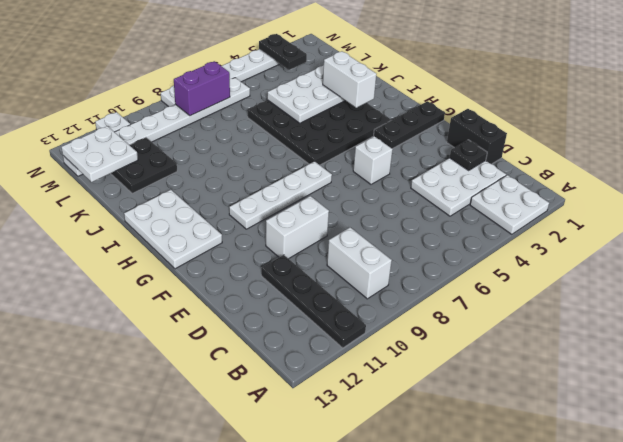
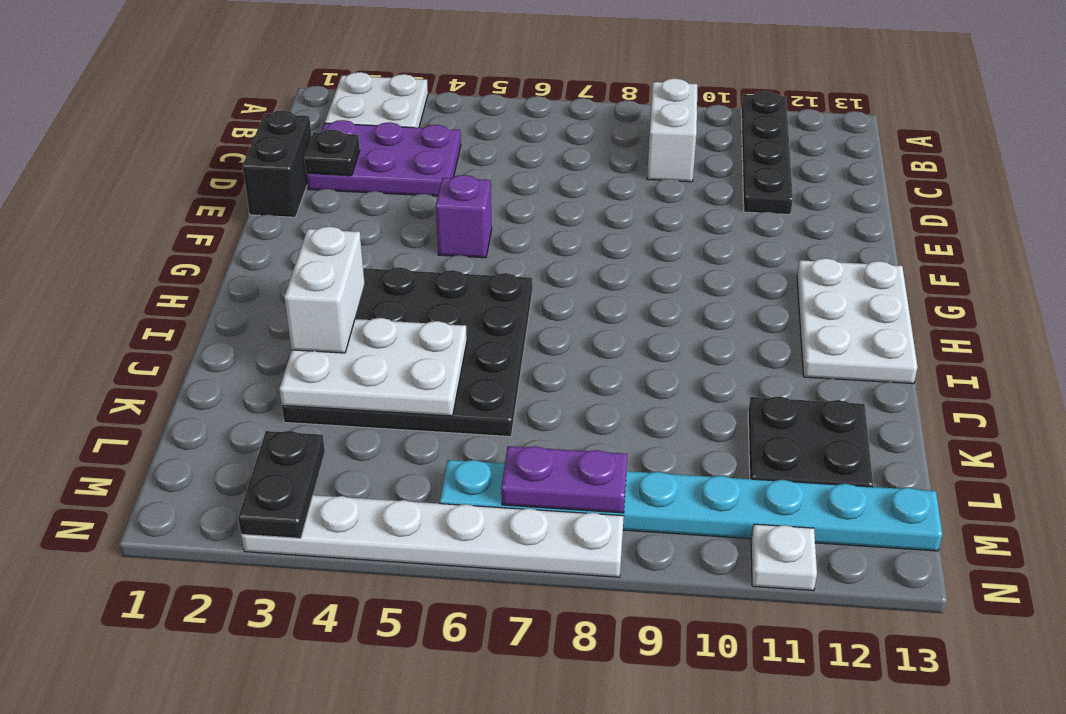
white 2x3 plate [411,158,506,216] -> purple 2x3 plate [306,120,461,196]
white 1x2 brick [266,196,329,259] -> none
white 1x1 brick [353,136,393,184] -> purple 1x1 brick [436,175,492,258]
black 1x3 plate [374,101,445,149] -> none
white 1x4 plate [229,161,332,229] -> none
white 2x2 plate [61,126,138,182] -> none
white 1x8 plate [63,78,250,176] -> cyan 1x8 plate [440,460,942,551]
purple 1x2 brick [174,61,230,116] -> purple 1x2 plate [501,446,627,513]

